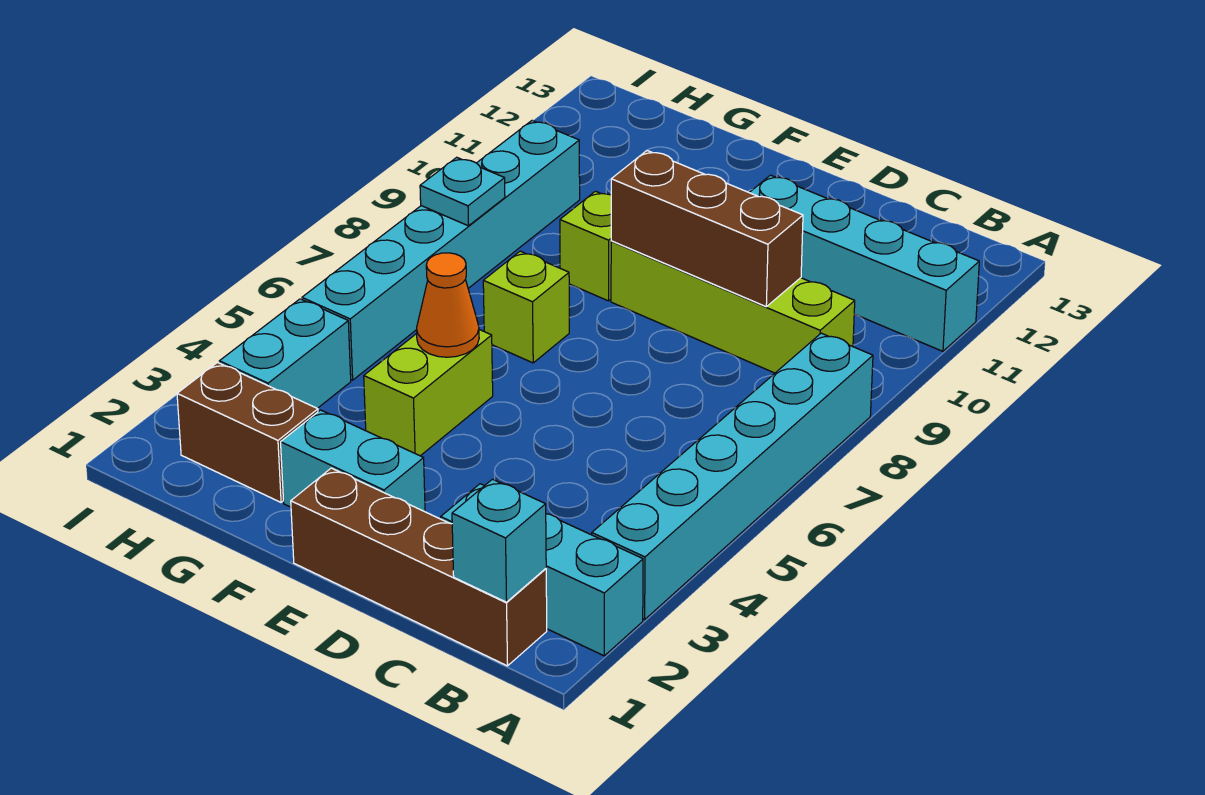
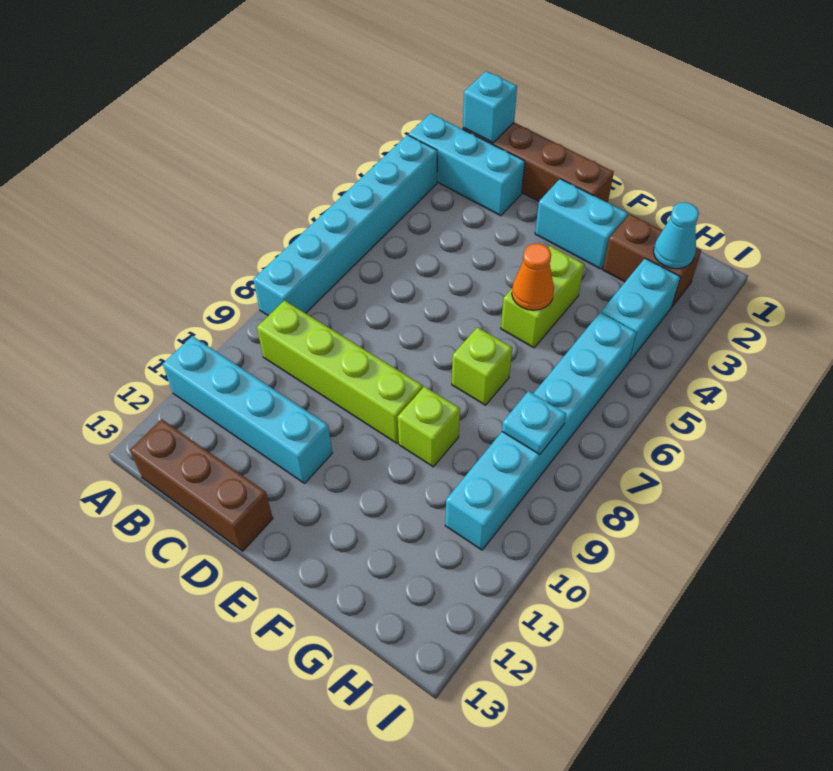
brown 1x3 brick [611,151,803,307] -> brown 1x3 brick moved to [130,419,273,551]
none -> cyan 1x1 cone [654,202,699,269]

